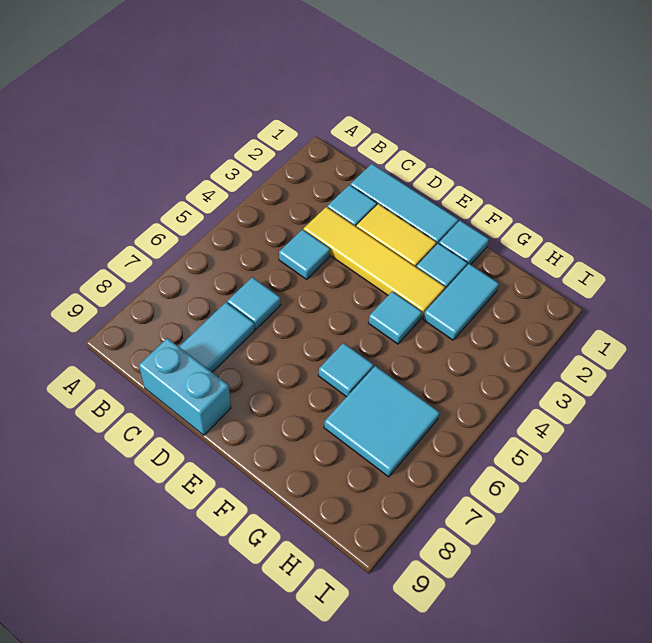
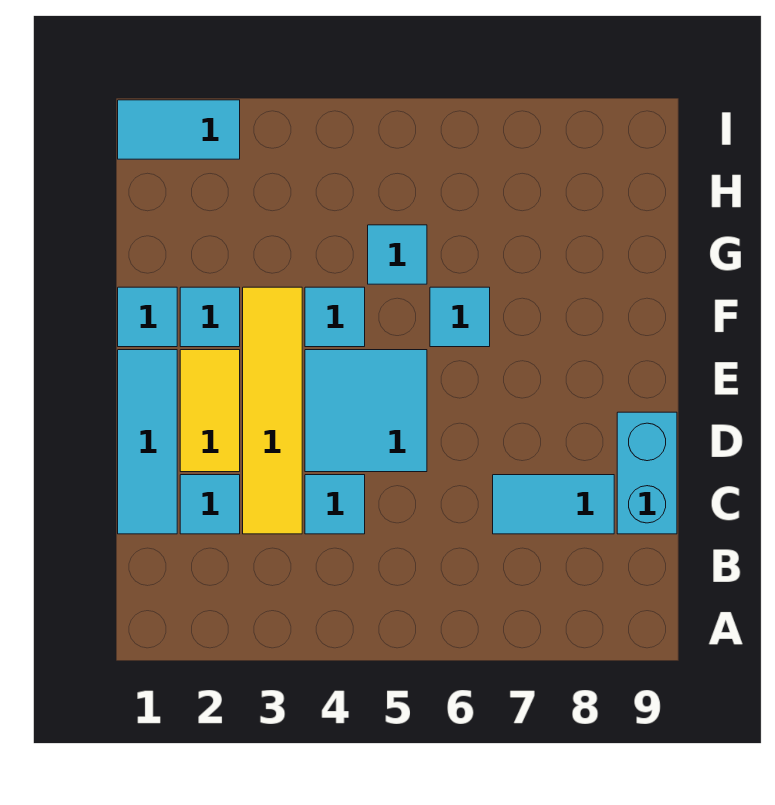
cyan 1x1 tile [227,277,280,329] -> cyan 1x1 tile moved to [368,225,427,284]
cyan 1x2 tile [423,264,499,340] -> cyan 1x2 tile moved to [118,100,240,159]
cyan 2x2 tile [324,366,440,477] -> cyan 2x2 tile moved to [305,350,427,472]

